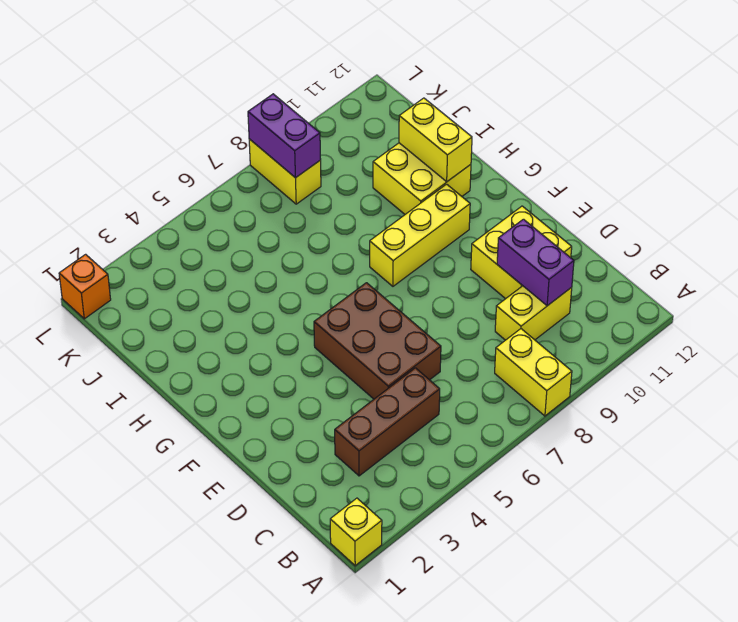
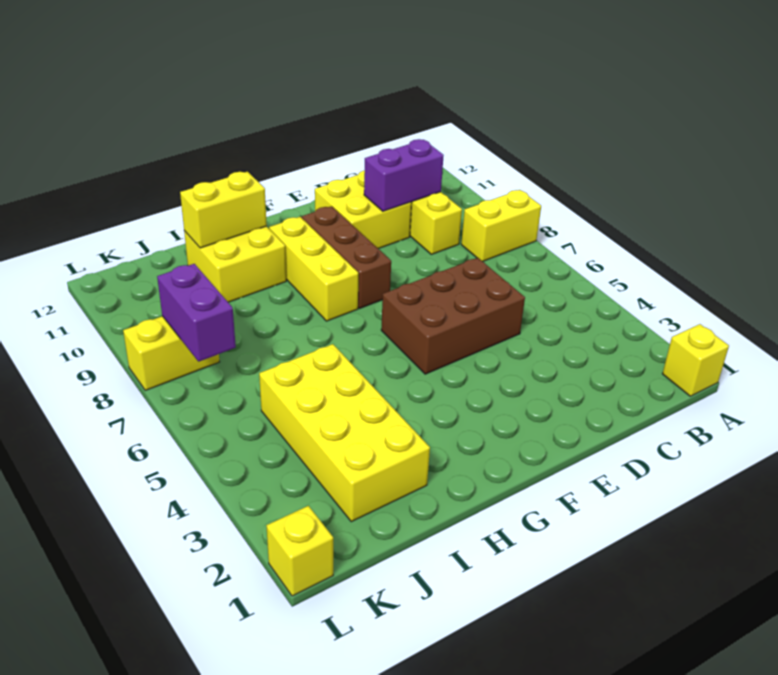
brown 1x3 brick [335,368,440,476] -> brown 1x3 brick moved to [302,206,391,309]
none -> yellow 2x4 brick [259,344,430,522]
purple 1x2 brick [248,94,321,178] -> purple 1x2 brick turned to [157,264,236,362]
orange 1x1 brick [59,254,111,319] -> yellow 1x1 brick [266,506,333,596]

